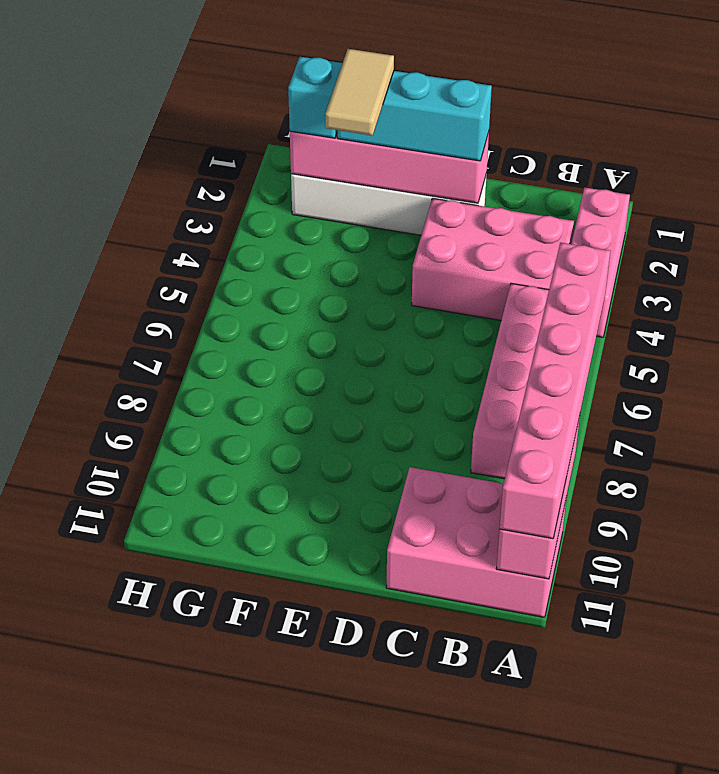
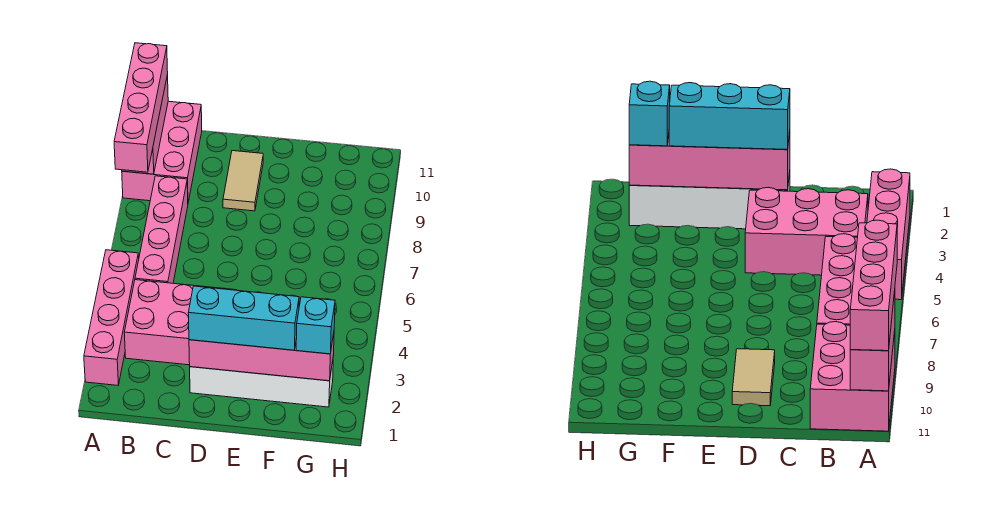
pink 1x3 brick [571,188,630,337] -> pink 1x4 brick [84,250,139,385]
pink 1x6 brick [500,243,610,539] -> pink 1x4 brick [114,43,168,172]
pink 2x3 brick [386,467,567,617] -> pink 2x3 brick turned to [122,101,202,202]
tan 1x2 tile [325,49,394,136] -> tan 1x2 tile moved to [223,151,263,211]

